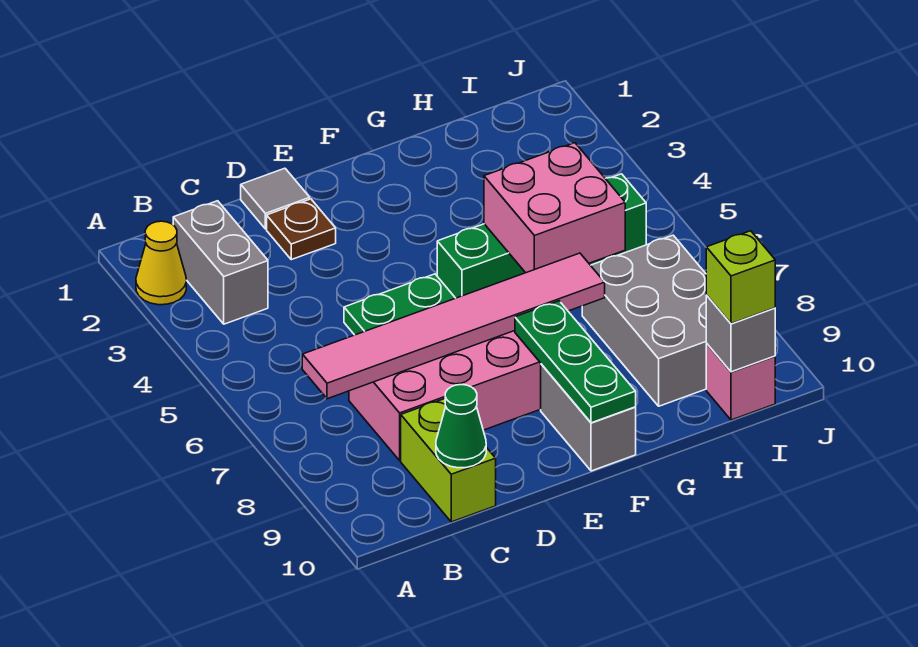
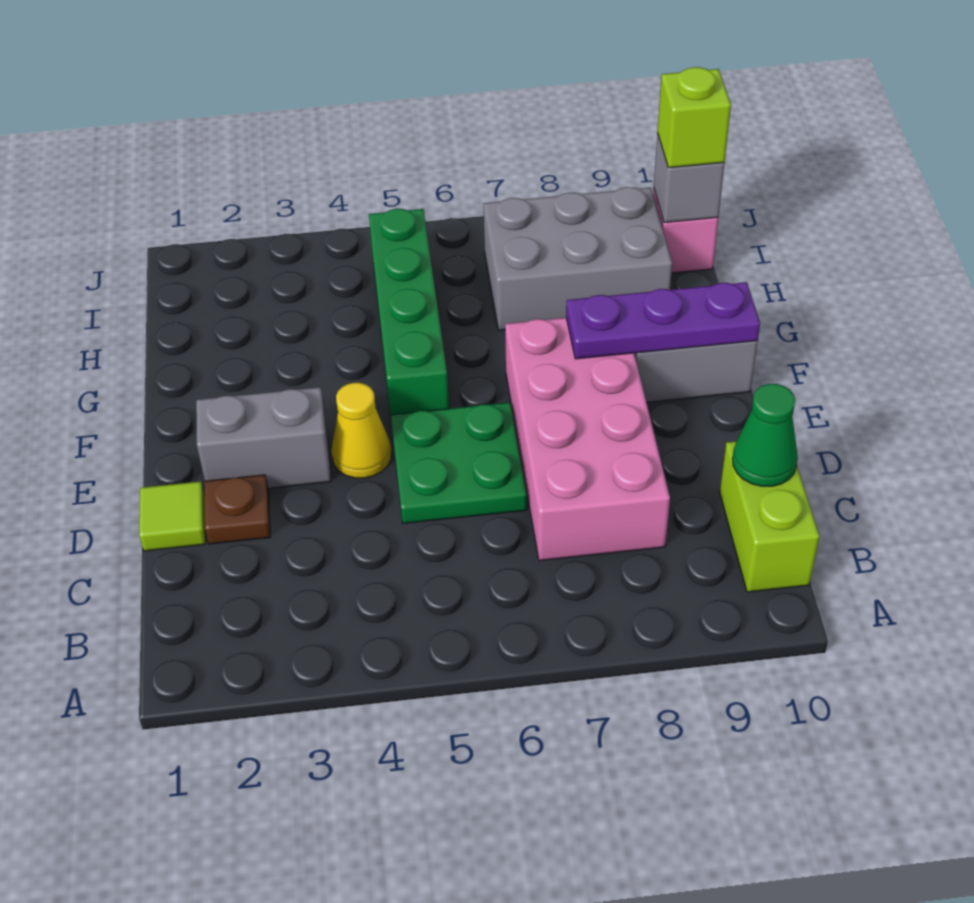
yellow 1x1 cone [136,221,186,305] -> yellow 1x1 cone moved to [331,383,391,478]
grey 1x2 brick [173,201,268,324] -> grey 1x2 brick moved to [196,387,331,488]
pink 1x6 tile [302,253,605,399] -> none
lime 1x2 brick [401,399,496,522] -> lime 1x2 brick turned to [720,442,819,592]
grey 1x1 tile [241,168,310,229] -> lime 1x1 tile [139,481,206,551]
green 1x3 plate [515,301,636,423] -> purple 1x3 plate [566,282,760,359]
pink 2x2 brick [484,143,625,273] -> none

